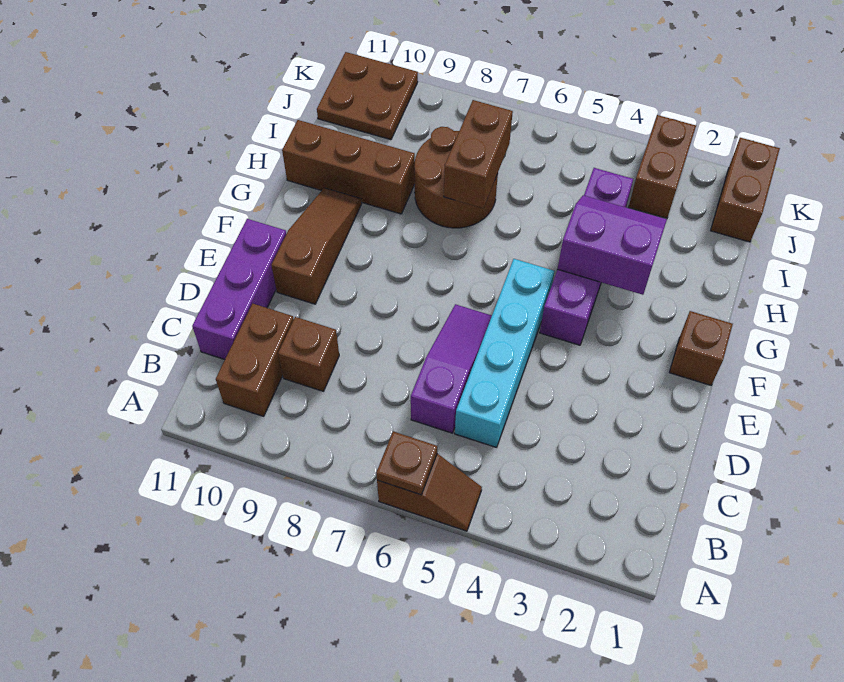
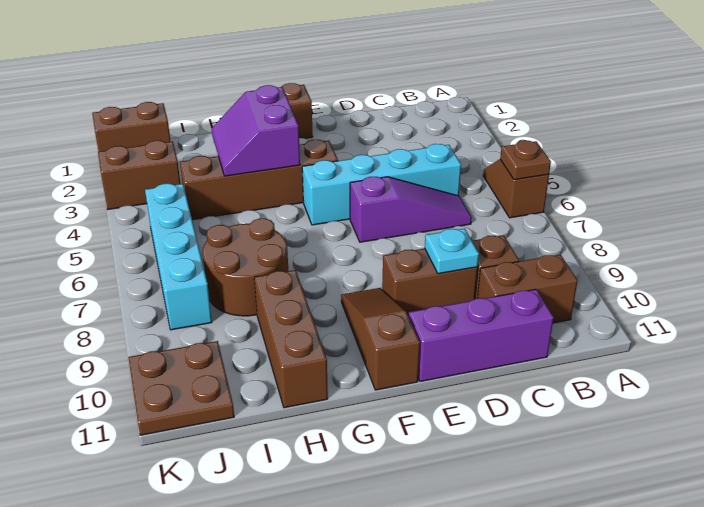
purple 1x3 slope [411,304,492,433] -> purple 1x3 slope turned to [350,177,472,242]
none -> cyan 1x1 plate [425,228,479,274]
brown 1x3 slope [271,188,362,304] -> brown 1x3 slope turned to [341,288,420,390]
purple 1x4 brick [540,168,633,345] -> brown 1x4 brick [180,140,338,220]
brown 1x2 brick [444,100,513,208] -> brown 1x2 brick moved to [382,249,478,316]
none -> cyan 1x4 brick [145,184,212,330]

